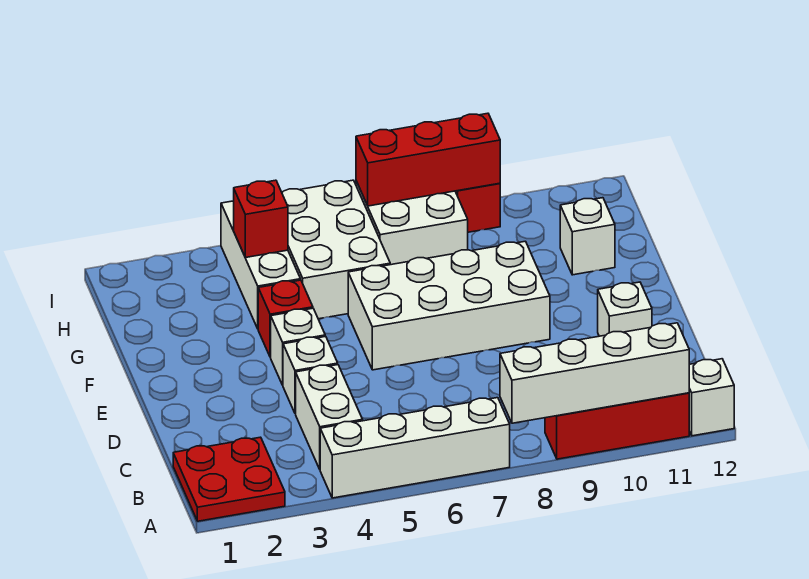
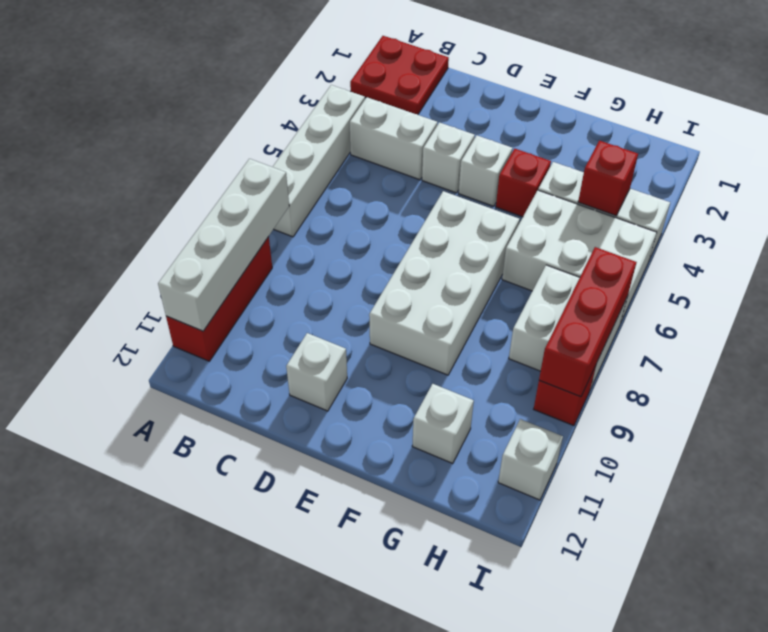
white 1x1 brick [689,359,734,436] -> white 1x1 brick moved to [498,419,563,500]

